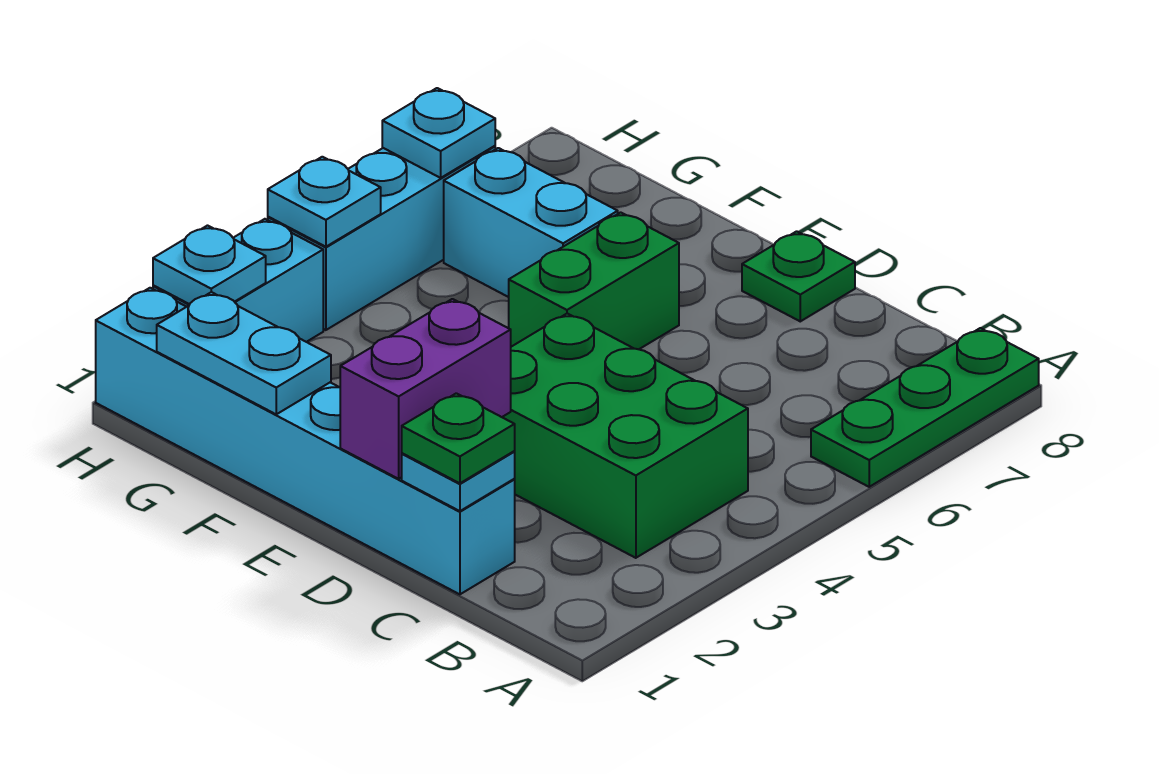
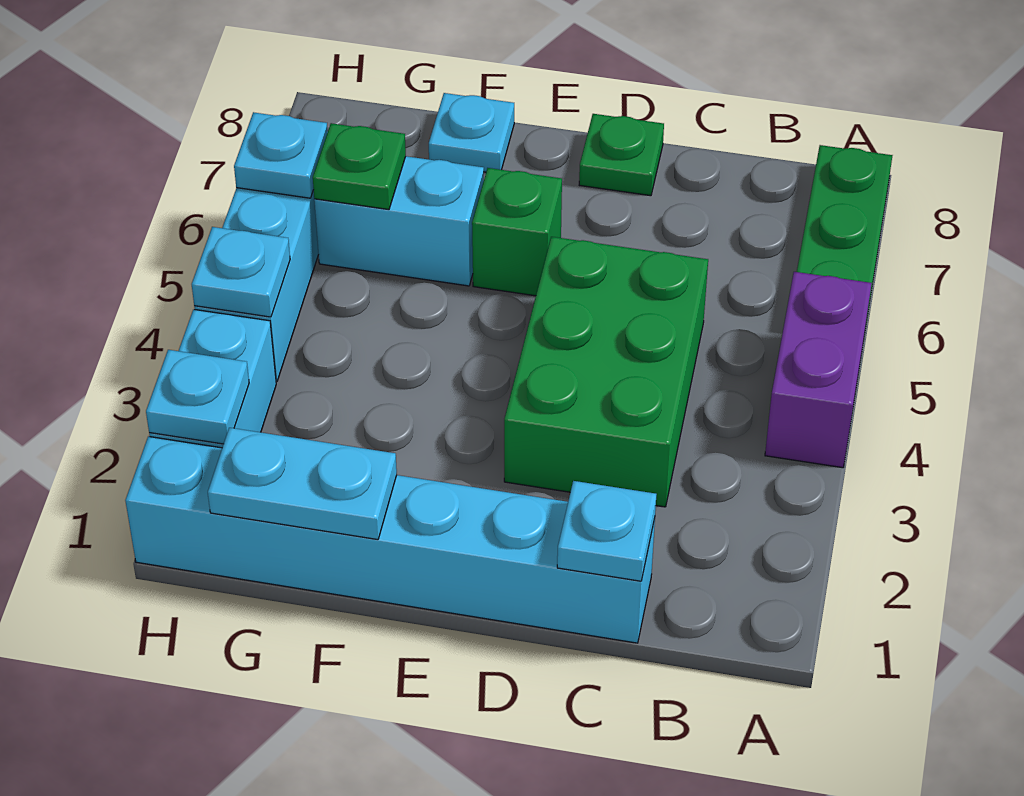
green 2x3 brick [502,313,748,558] -> green 2x3 brick turned to [504,237,708,507]
green 1x1 plate [402,393,515,483] -> green 1x1 plate moved to [313,123,406,210]
purple 1x2 brick [340,299,511,479] -> purple 1x2 brick moved to [765,272,872,468]
green 1x2 brick [509,212,679,349] -> green 1x1 brick [472,168,562,296]
none -> cyan 1x1 plate [429,93,514,172]

